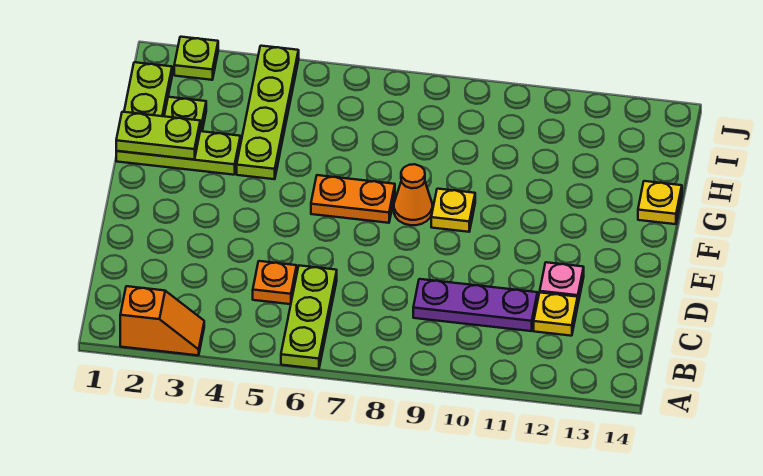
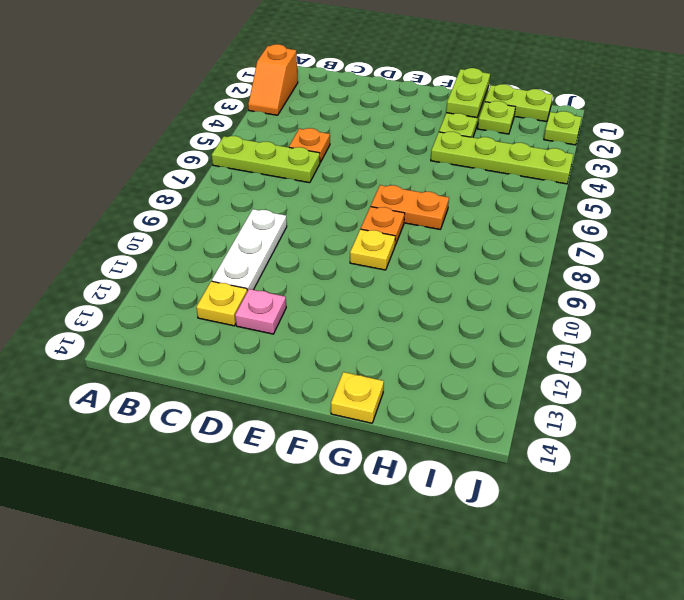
purple 1x3 plate [413,279,537,331] -> white 1x3 plate [212,209,287,291]
orange 1x2 plate [311,175,395,223] -> orange 1x2 plate turned to [371,185,449,229]
orange 1x1 cone [394,164,432,225] -> orange 1x1 plate [361,207,405,245]

